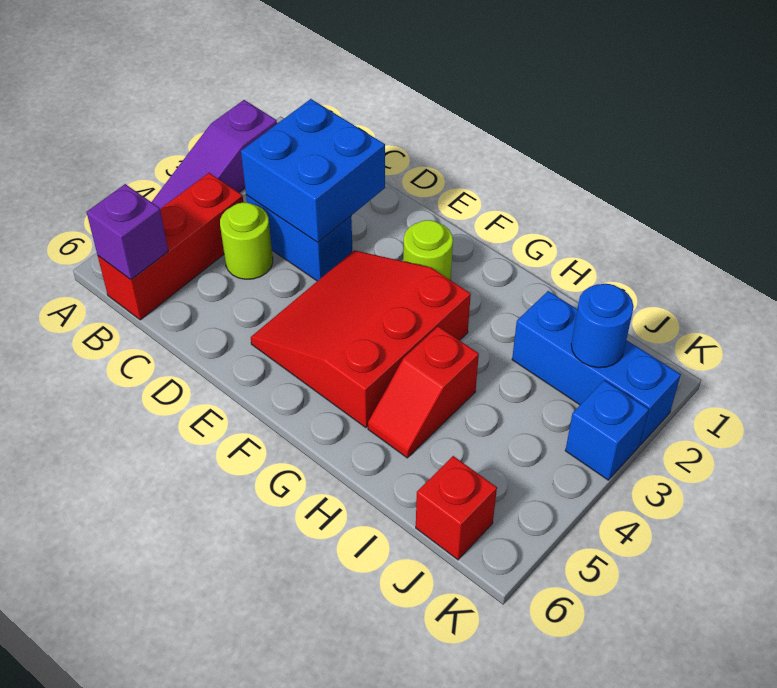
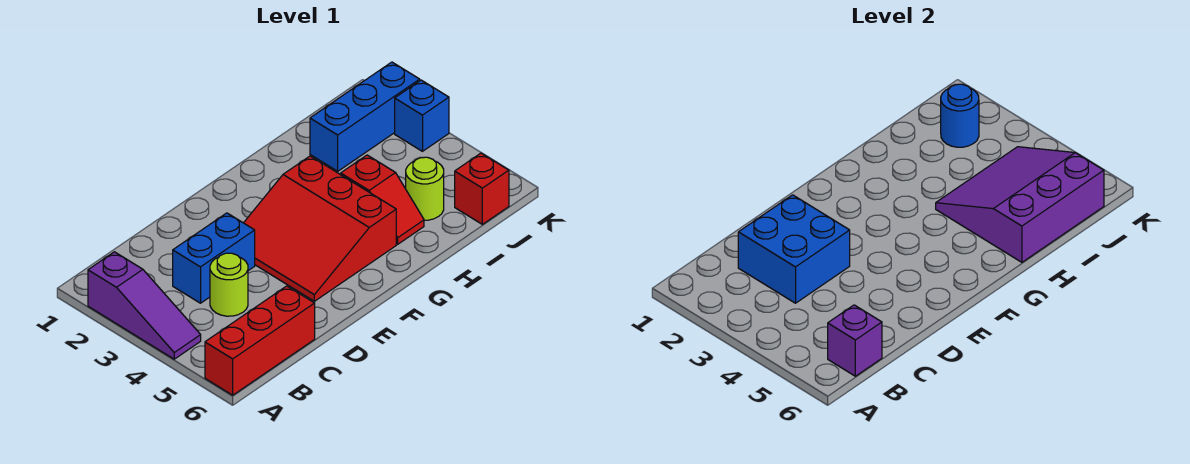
red 1x3 brick [98,173,243,320] -> red 1x3 brick turned to [205,286,315,395]
lime 1x1 round brick [403,220,453,280] -> lime 1x1 round brick moved to [406,157,444,220]
none -> purple 3x3 slope [936,147,1104,262]

